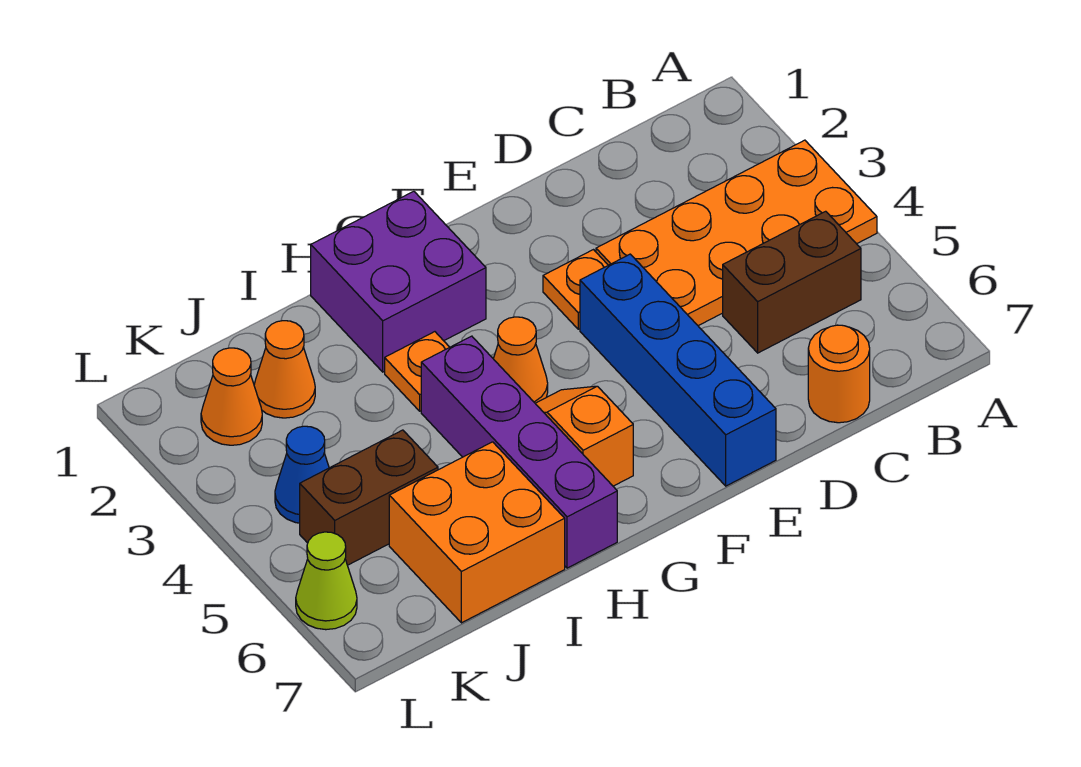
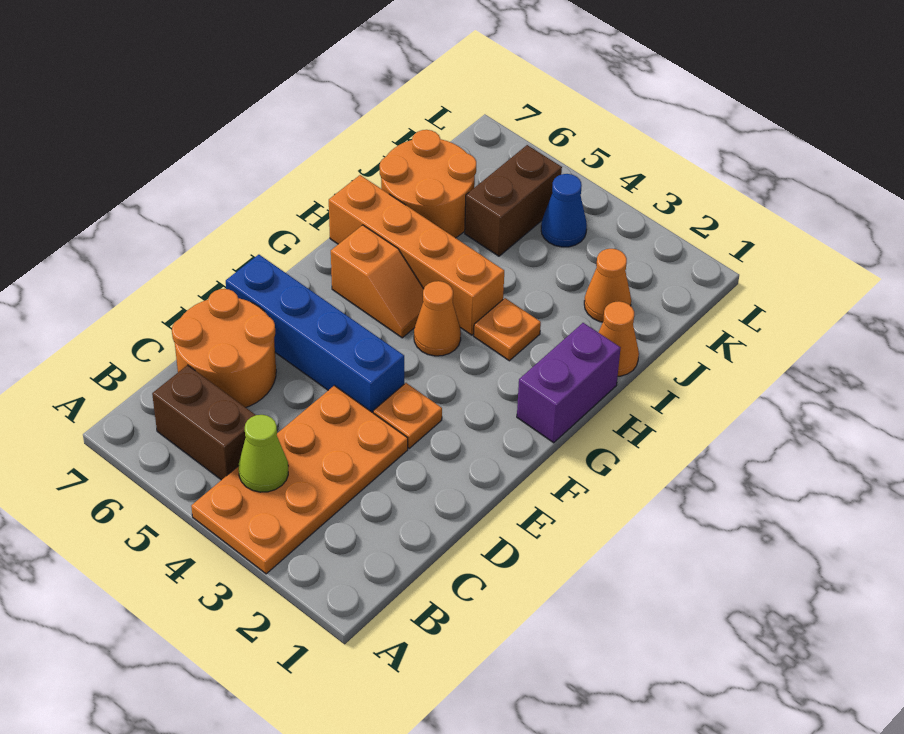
brown 1x2 brick [723,211,861,353] -> brown 1x2 brick turned to [152,365,255,480]
orange 1x1 round brick [808,325,870,423] -> orange 2x2 round brick [172,289,276,407]
purple 2x2 brick [311,191,486,372] -> purple 1x2 brick [517,323,620,443]
purple 1x4 brick [421,336,617,568] -> orange 1x4 brick [329,175,504,335]
orange 2x2 brick [389,442,565,623] -> orange 2x2 round brick [380,130,476,238]
orange 1x1 cone [201,348,262,445] -> orange 1x1 cone moved to [598,301,639,376]
lime 1x1 cone [296,532,357,630] -> lime 1x1 cone moved to [239,415,288,492]

